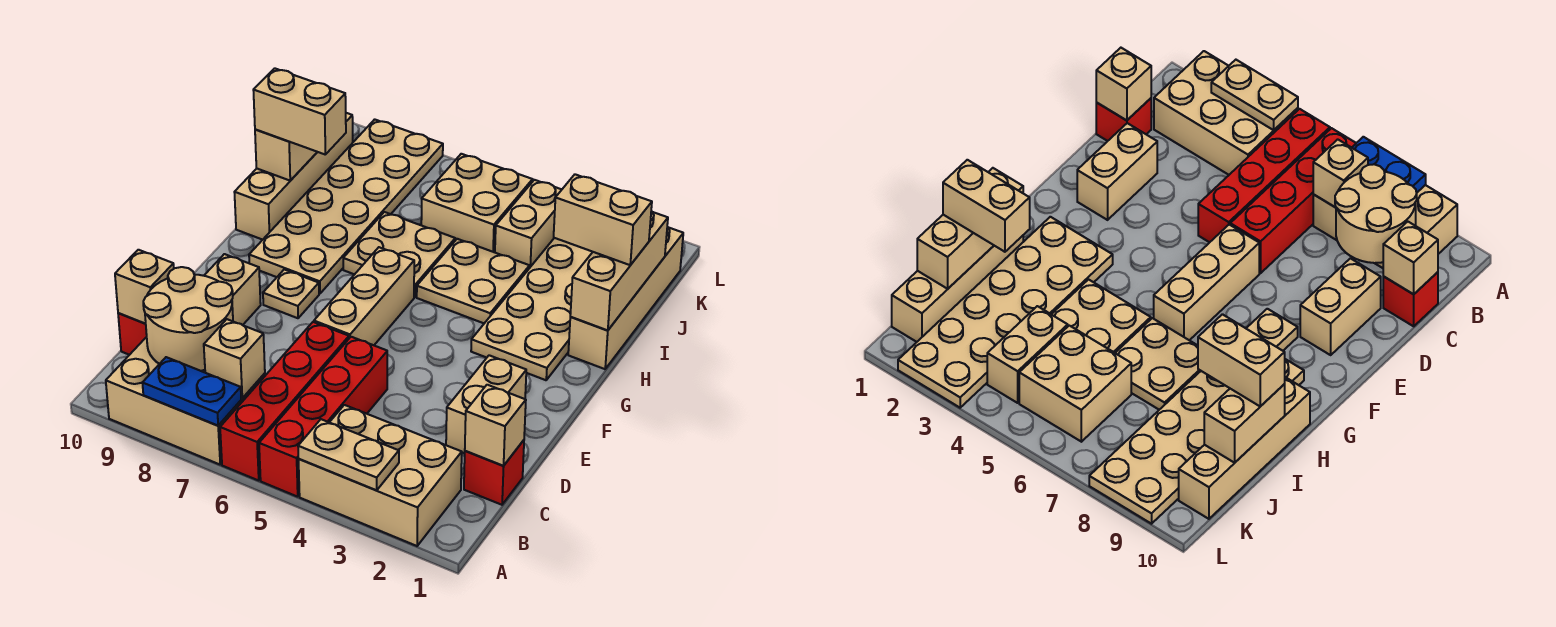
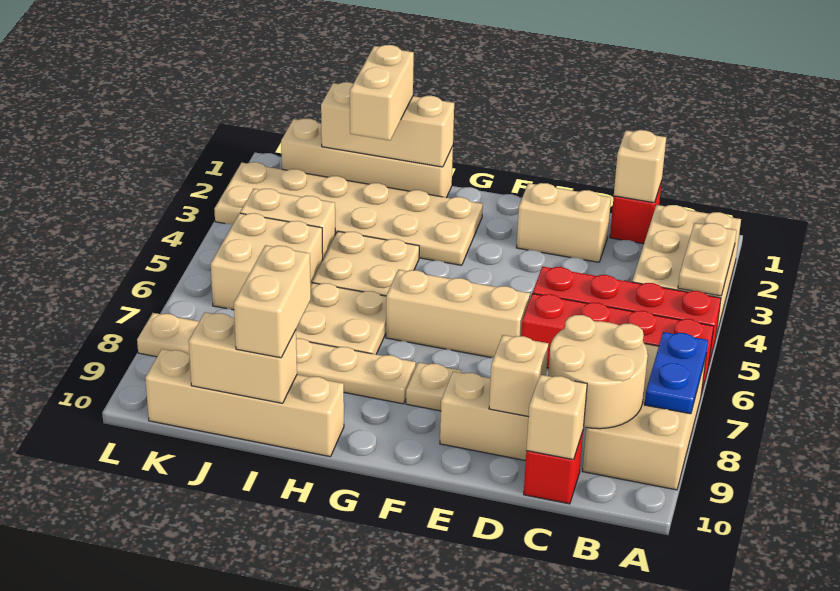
tan 1x1 brick [204,319,265,398] -> tan 1x1 brick moved to [489,335,548,417]
tan 2x6 plate [249,119,443,294] -> tan 1x6 plate [137,313,416,404]

